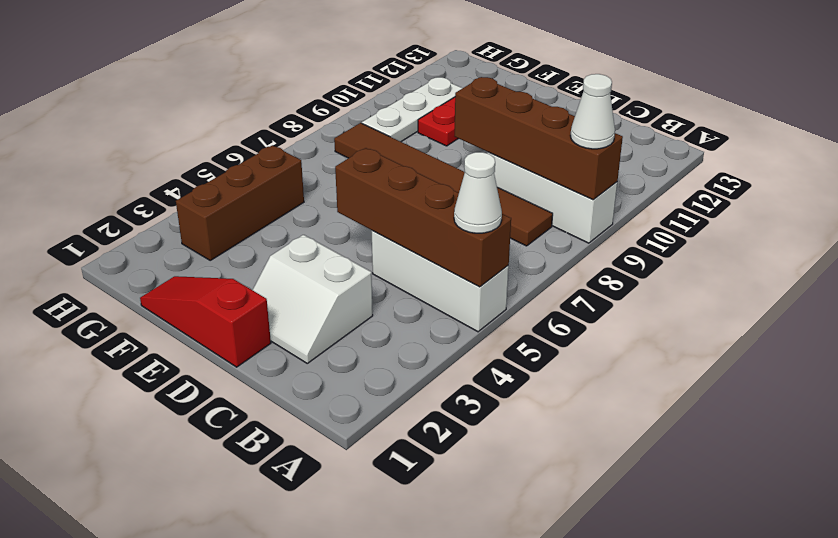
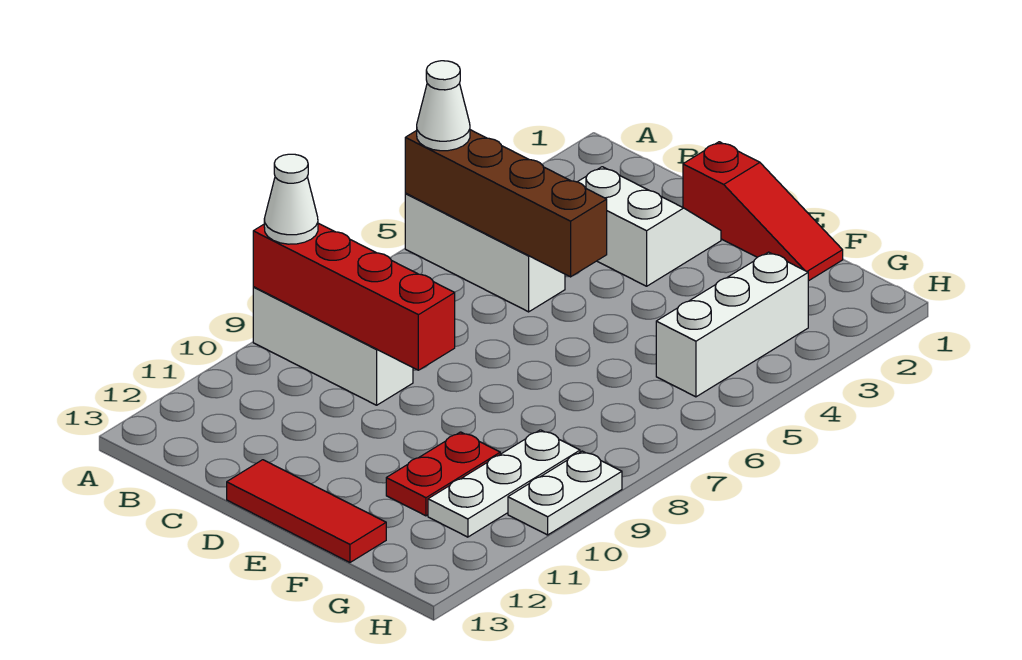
brown 1x4 brick [455,77,623,200] -> red 1x4 brick [253,223,455,370]
brown 1x6 tile [334,123,553,246] -> none
none -> red 1x3 tile [227,460,386,562]
brown 1x3 brick [176,145,304,260] -> white 1x3 brick [656,252,808,397]
none -> white 1x2 plate [508,451,622,535]

